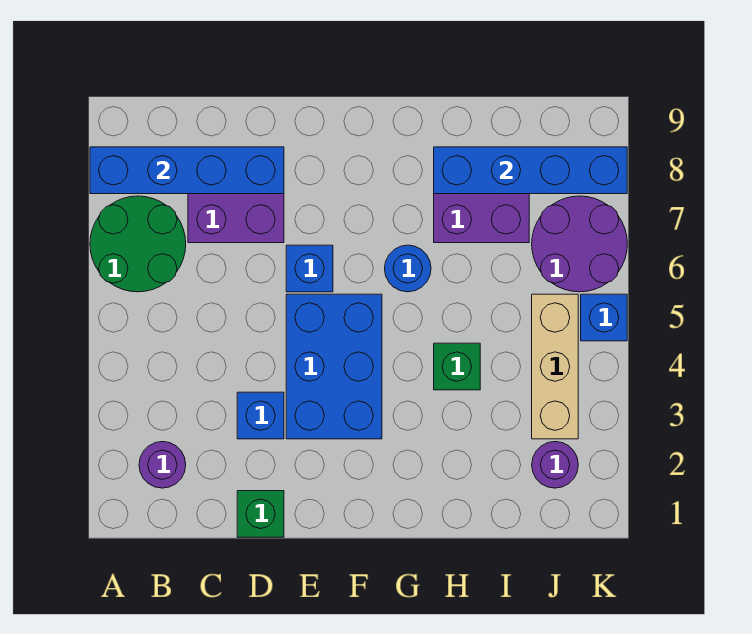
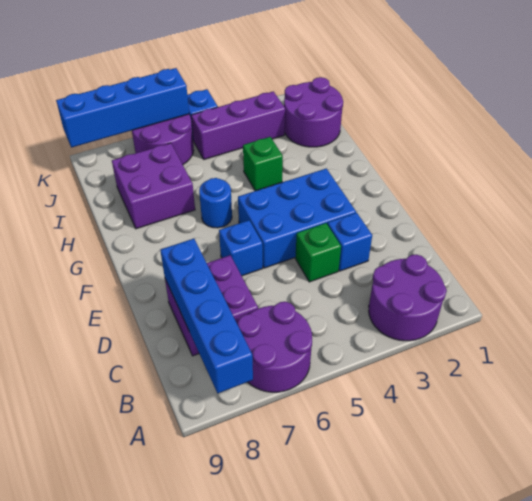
green 2x2 round brick [90,196,186,292] -> purple 2x2 round brick [238,302,312,392]
purple 1x1 round brick [139,442,186,488] -> purple 2x2 round brick [369,255,447,341]
green 1x1 brick [237,491,284,537] -> green 1x1 brick moved to [295,223,341,282]
blue 1x4 brick [434,147,627,194] -> blue 1x4 brick turned to [56,68,189,148]
purple 1x1 round brick [532,442,578,488] -> purple 2x2 round brick [284,77,343,147]
tan 1x3 brick [532,294,578,439] -> purple 1x3 brick [191,91,285,159]

